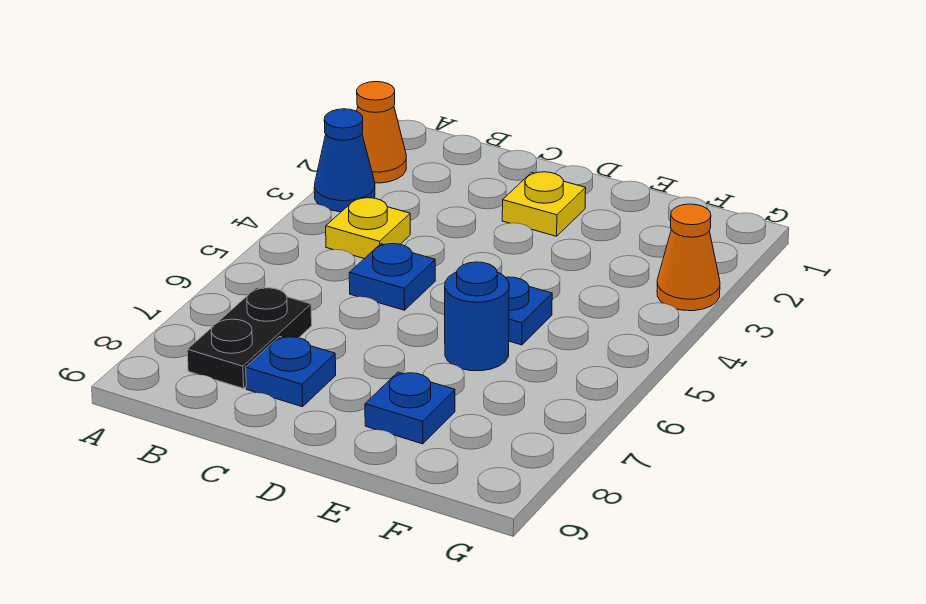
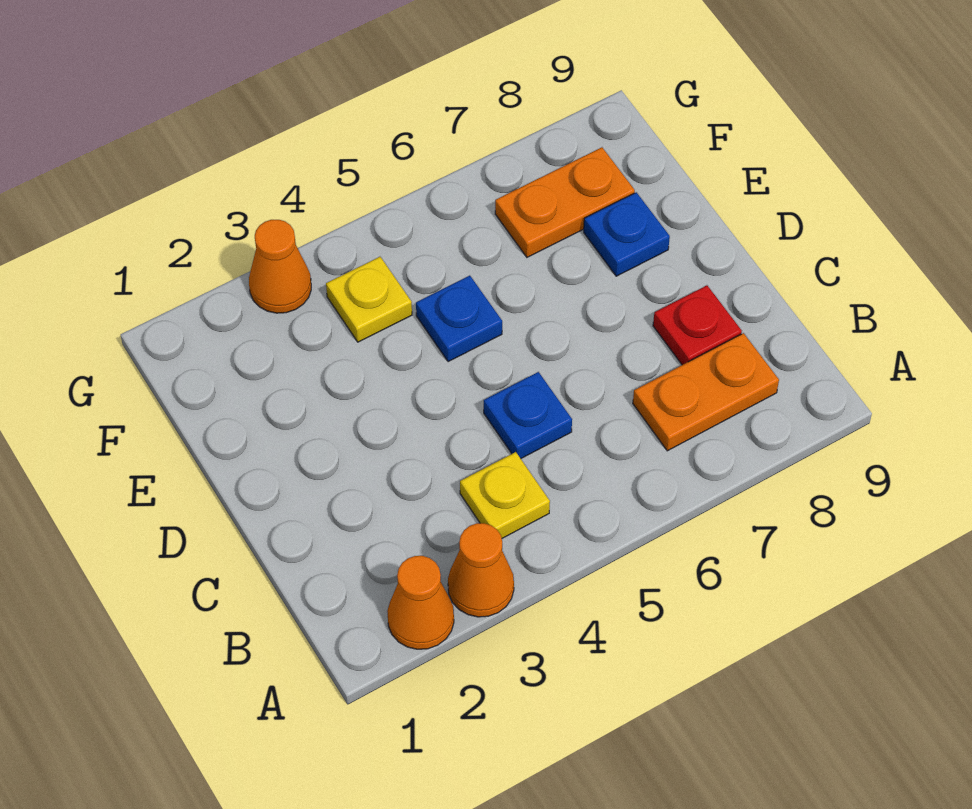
blue 1x1 cone [314,109,375,212] -> orange 1x1 cone [448,523,514,617]
black 1x2 plate [187,288,312,388] -> orange 1x2 plate [633,333,779,451]
blue 1x1 plate [246,337,336,407] -> red 1x1 plate [653,285,742,365]
yellow 1x1 plate [502,172,586,236] -> yellow 1x1 plate moved to [326,257,412,342]
blue 1x1 round brick [445,262,509,371] -> none
none -> orange 1x2 plate [495,147,635,257]

